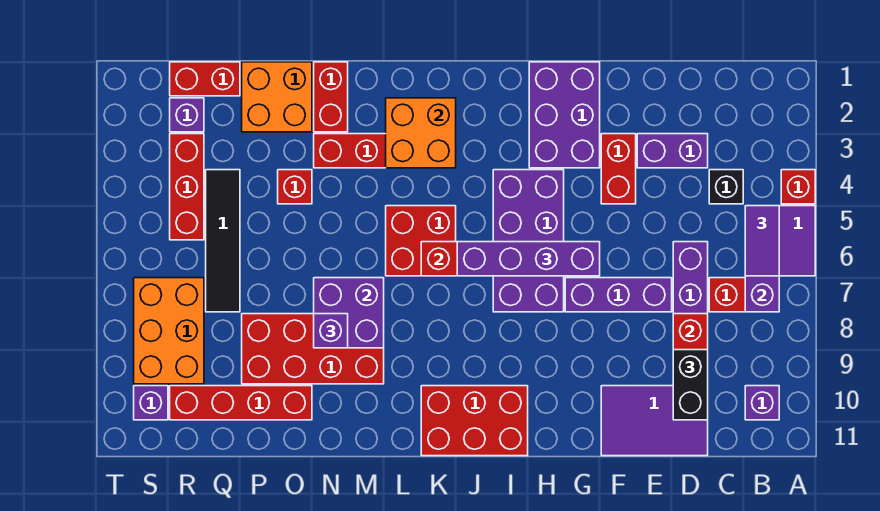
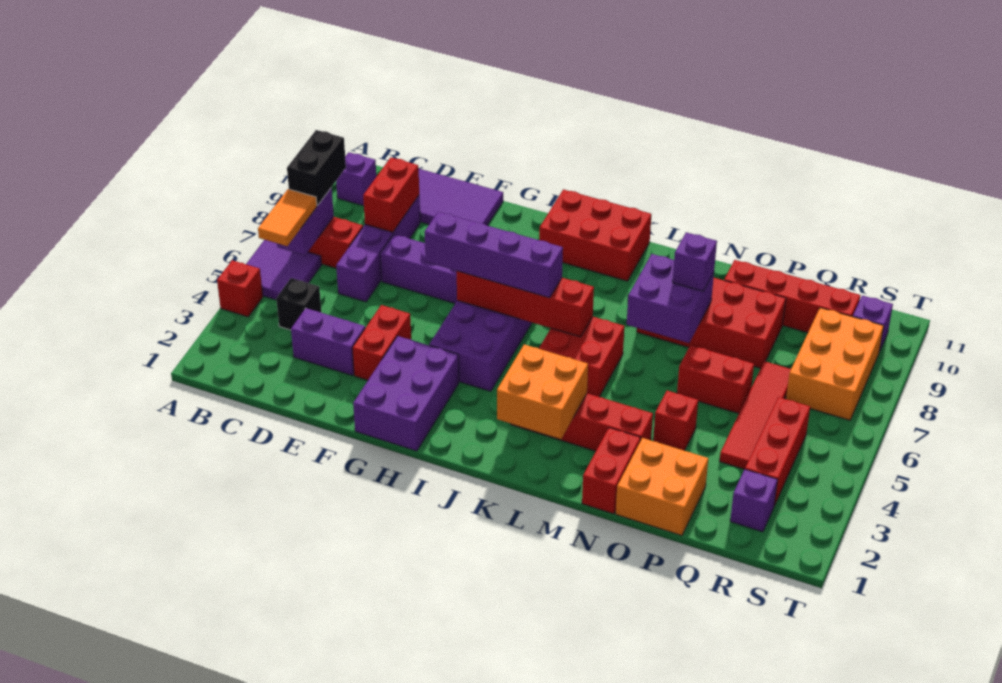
purple 1x2 tile [745,206,779,276] -> orange 1x2 tile [258,189,317,246]
black 1x2 brick [673,350,708,420] -> black 1x2 brick moved to [287,130,346,206]
red 1x2 brick [170,62,240,96] -> red 1x2 brick moved to [677,345,754,413]
black 1x4 tile [206,170,240,312] -> red 1x4 tile [720,361,791,469]

